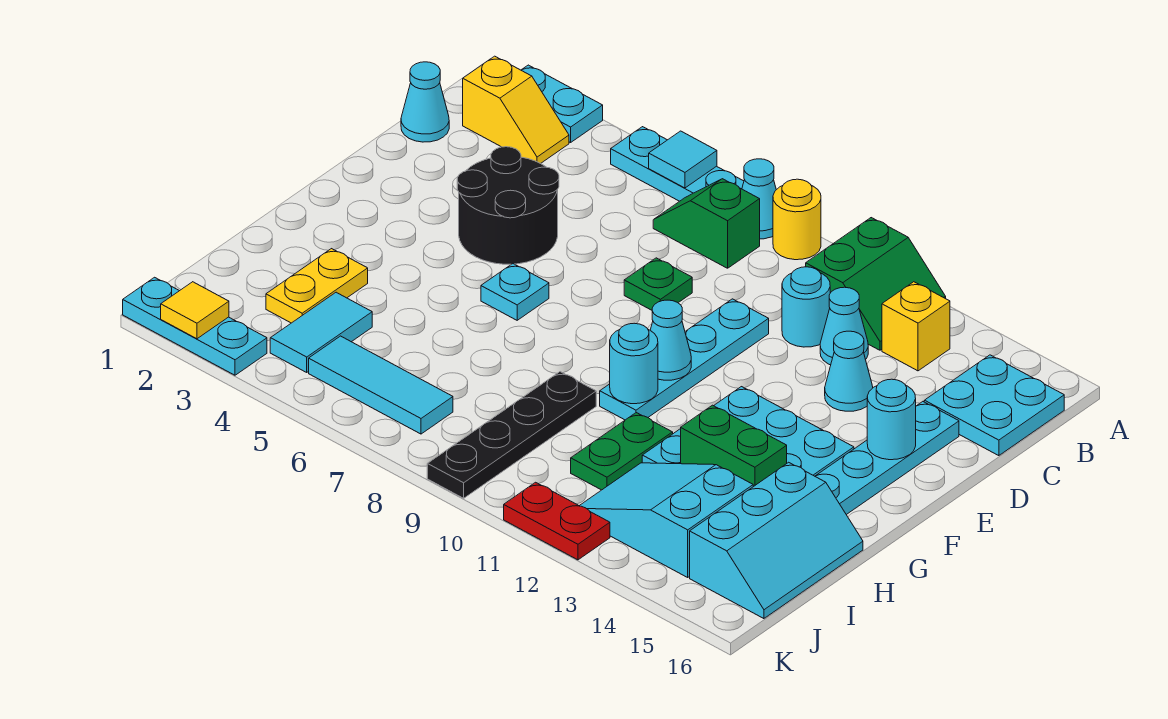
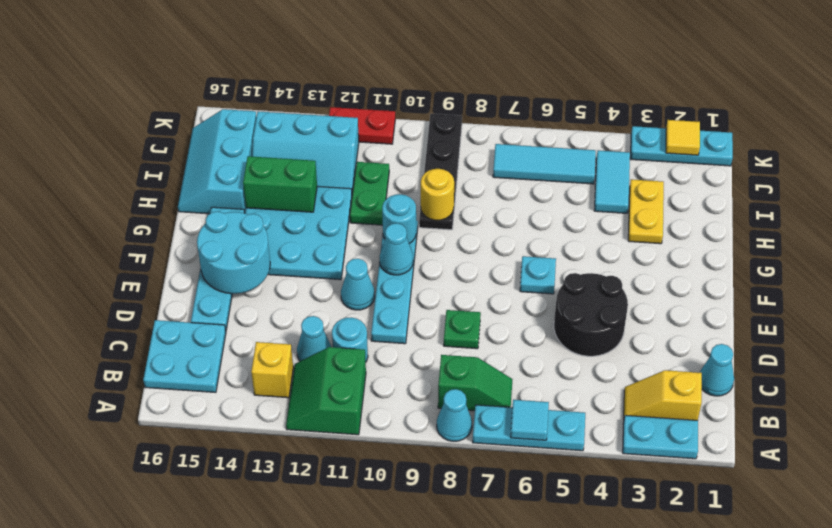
yellow 1x1 round brick [773,179,821,260] -> yellow 1x1 round brick moved to [421,169,454,220]
cyan 1x1 cone [825,331,873,411] -> cyan 1x1 cone moved to [341,259,375,310]
cyan 1x1 round brick [867,379,916,460] -> cyan 2x2 round brick [197,211,270,294]
cyan 2x3 slope [579,463,753,577] -> cyan 2x3 slope turned to [252,111,359,193]

